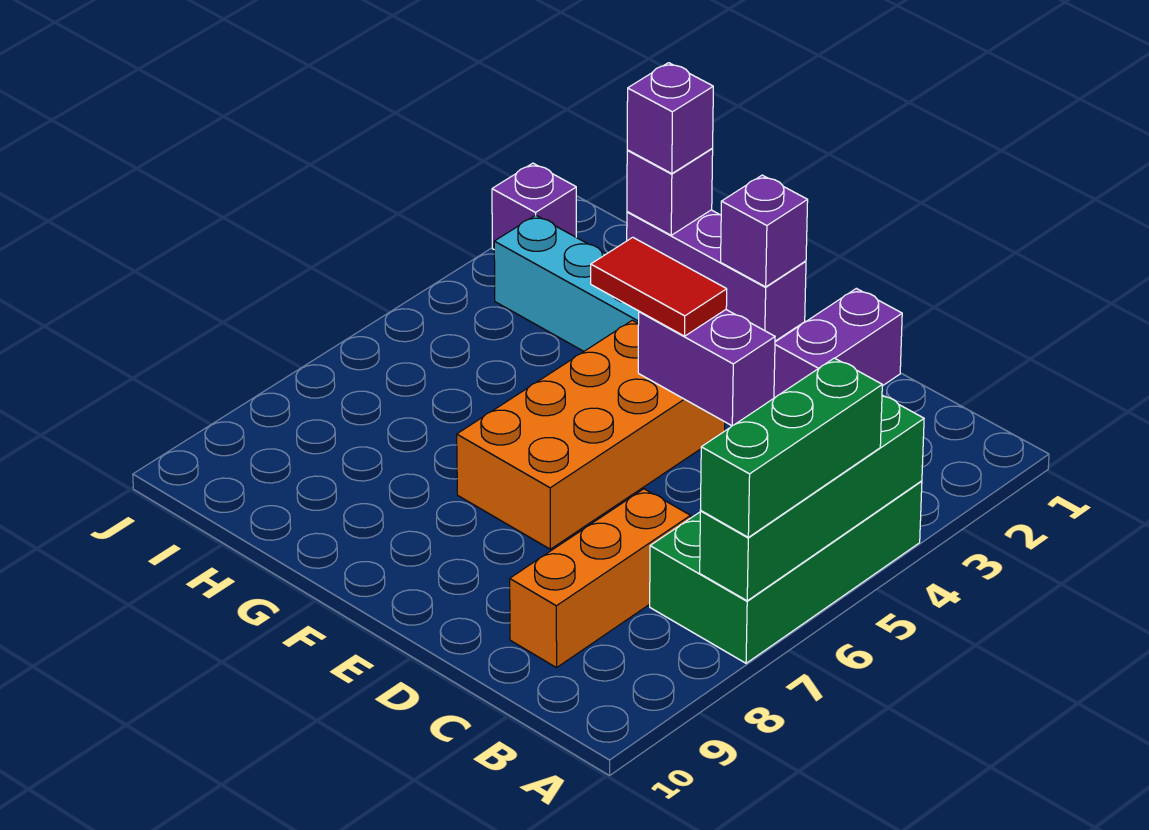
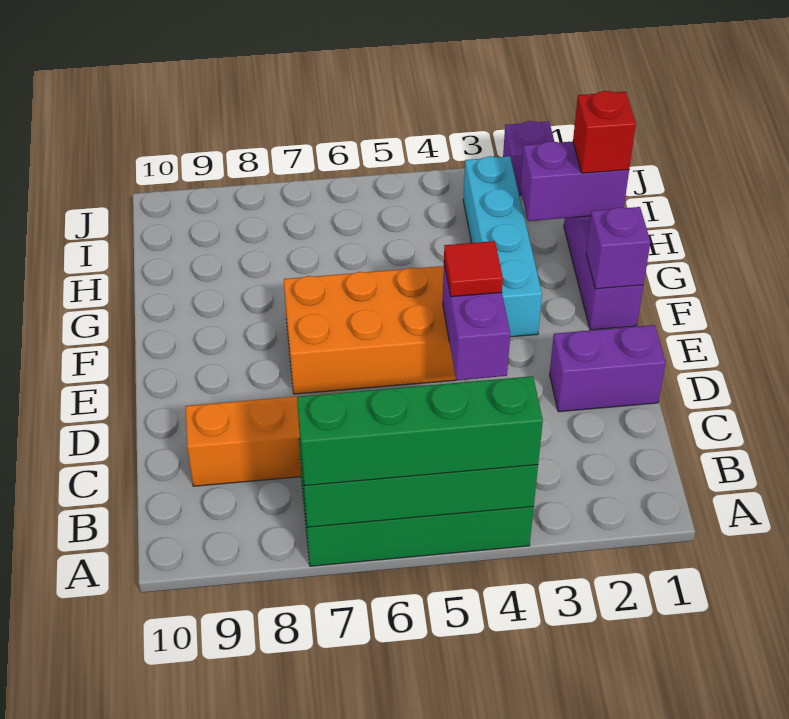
green 1x3 brick [700,358,882,537] -> green 1x4 brick [297,376,543,486]
red 1x2 tile [591,237,727,336] -> red 1x1 tile [444,241,503,297]
purple 1x1 brick [627,149,713,235] -> purple 1x2 brick [520,141,629,221]
purple 1x1 brick [627,63,713,174] -> red 1x1 brick [573,91,636,173]

